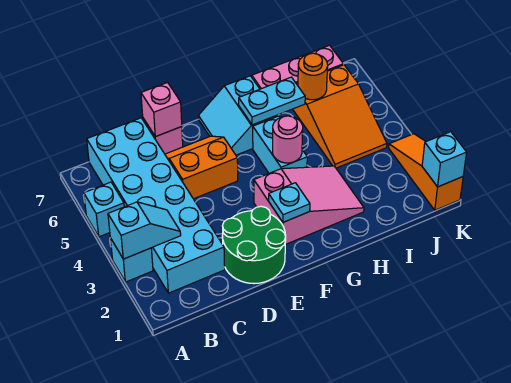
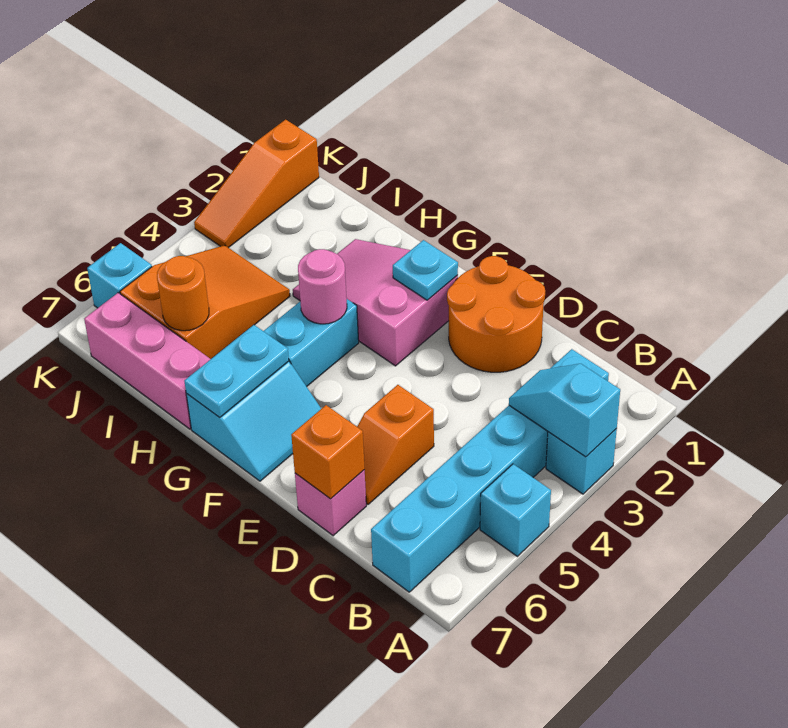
cyan 2x6 brick [87,118,225,293] -> cyan 1x6 brick [371,349,609,592]
green 2x2 round brick [222,206,286,284] -> orange 2x2 round brick [447,256,545,372]
orange 2x2 slope [165,136,238,199] -> orange 1x2 slope [357,385,434,504]
pink 1x1 brick [141,83,182,137] -> orange 1x1 brick [291,405,365,499]
cyan 1x2 plate [239,77,305,125] -> cyan 1x2 plate turned to [184,325,289,417]
cyan 1x1 brick [422,132,467,187] -> cyan 1x1 brick moved to [87,243,152,308]

